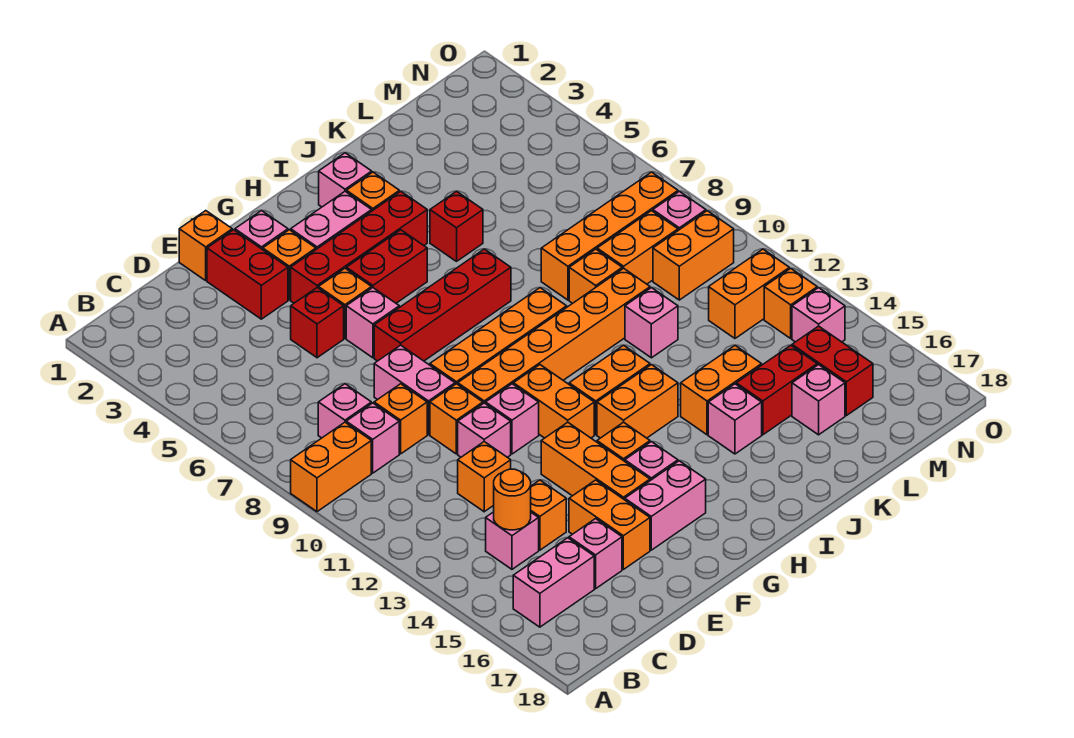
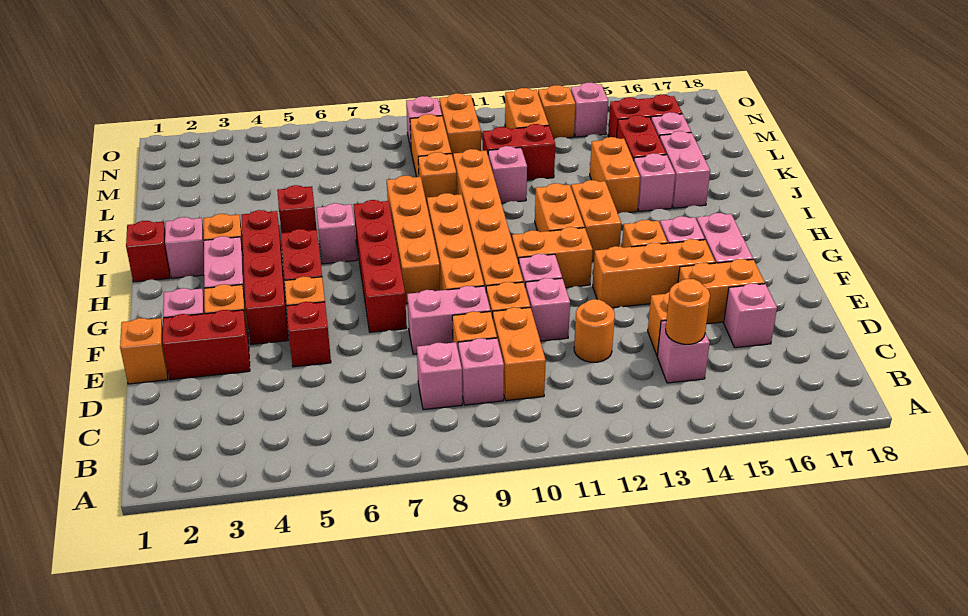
orange 1x2 brick [291,422,371,512] -> orange 1x2 brick moved to [493,307,546,401]
pink 1x2 brick [513,538,594,627] -> pink 1x2 brick moved to [659,131,710,208]
orange 1x1 brick [458,442,511,512] -> orange 1x1 round brick [574,299,615,362]
pink 1x1 brick [346,288,399,358] -> pink 1x1 brick moved to [316,203,357,264]
none -> red 1x1 brick [126,221,170,282]
orange 1x4 brick [541,172,678,300] -> orange 1x4 brick moved to [387,176,440,303]
none -> red 1x2 brick [483,124,555,180]

